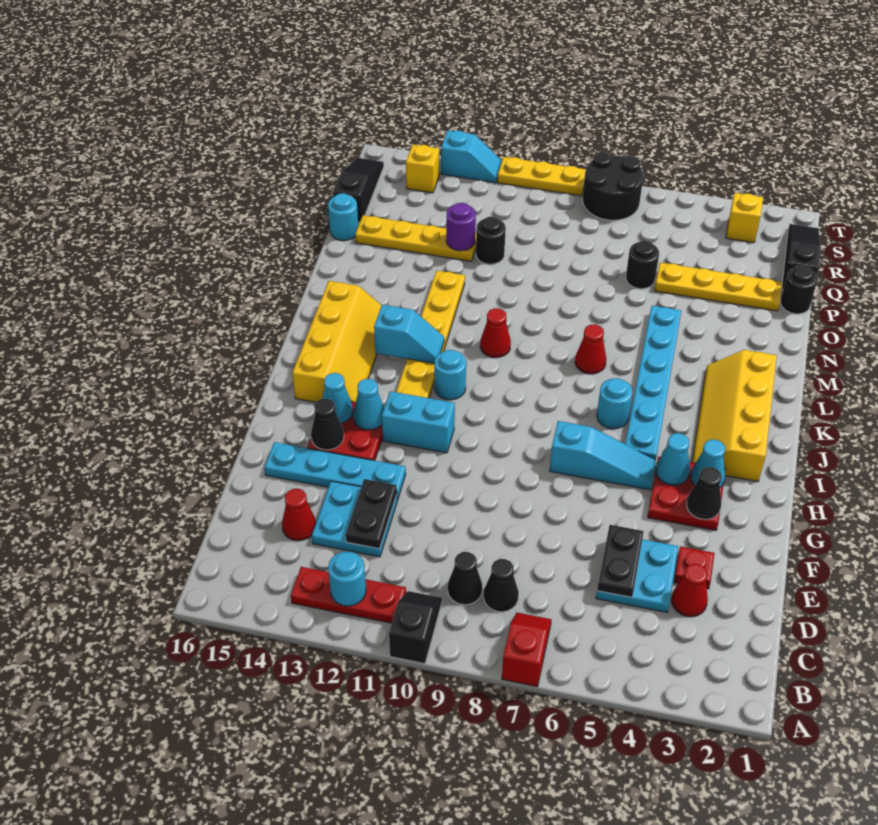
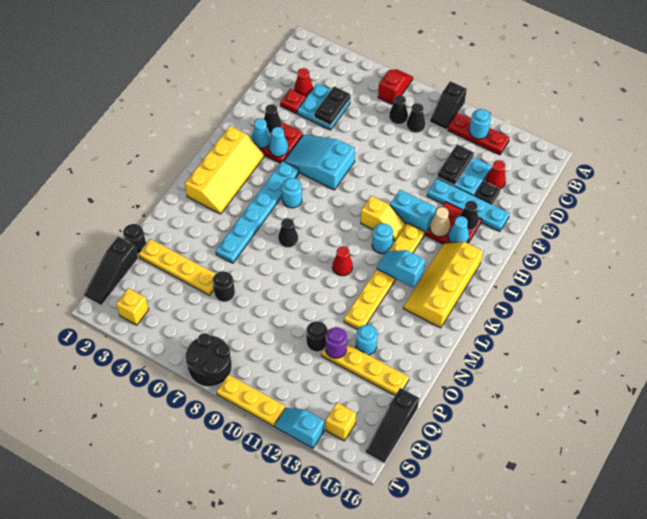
red 1x2 slope [502,613,551,687] -> red 1x2 slope turned to [378,69,413,105]
none -> black 1x1 plate [474,181,500,205]
cyan 1x3 slope [550,421,656,490] -> cyan 2x3 slope [284,134,355,190]
cyan 1x1 cone [353,379,384,430] -> tan 1x1 cone [430,207,450,237]
none -> yellow 1x2 slope [361,196,406,240]
red 1x1 cone [575,324,606,374] -> black 1x1 cone [278,218,298,248]
cyan 1x1 round brick [328,193,358,241] -> cyan 1x1 round brick moved to [356,324,378,355]

